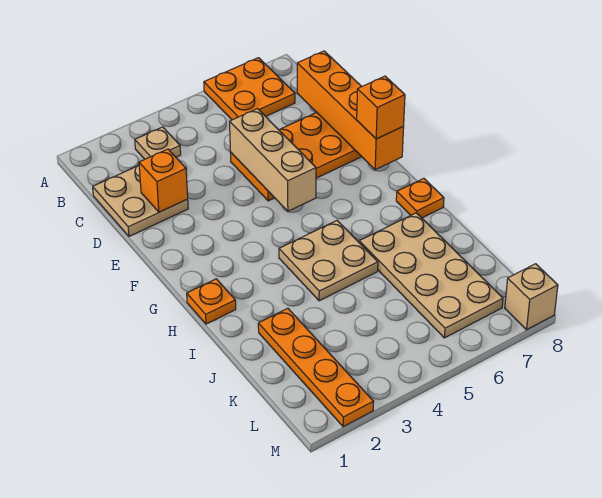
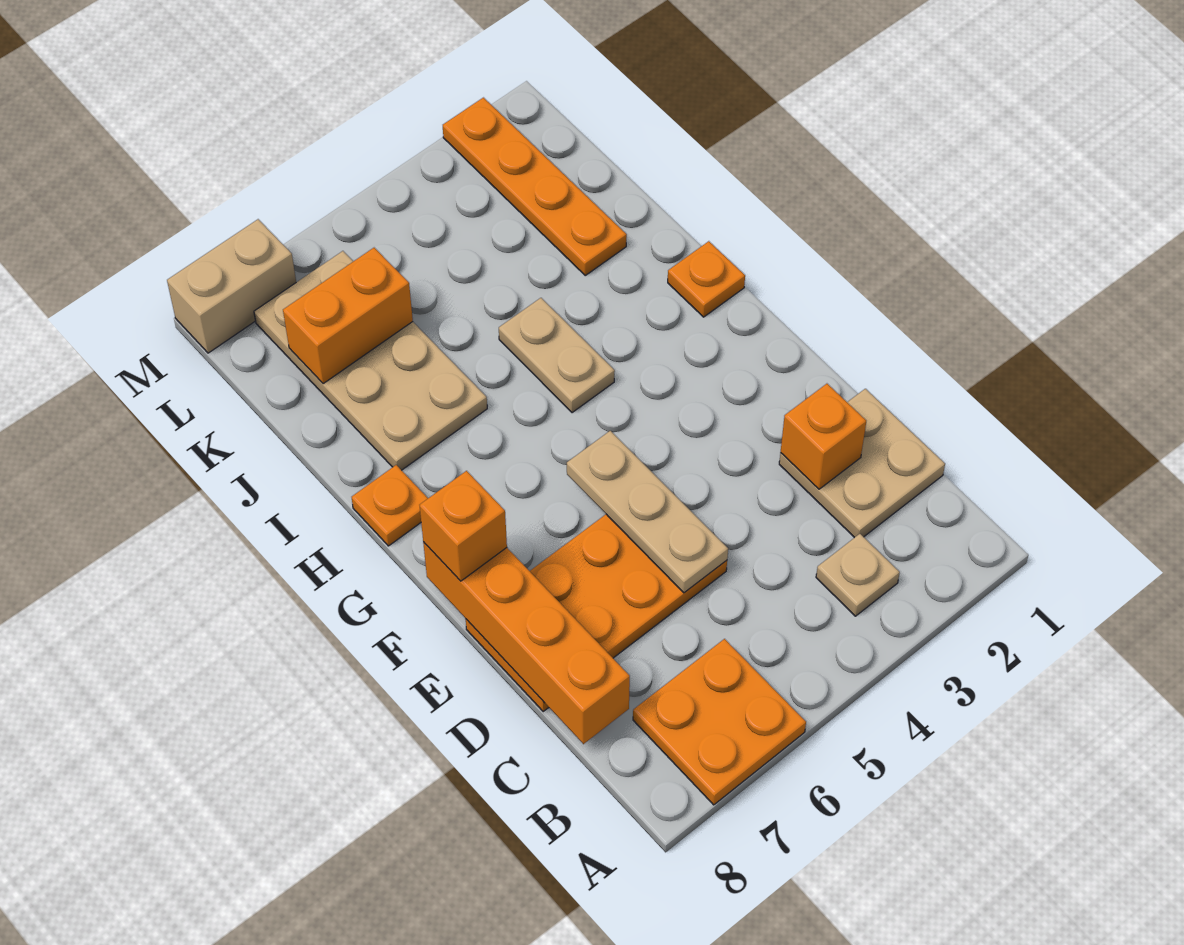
tan 1x3 brick [230,109,316,211] -> tan 1x3 plate [567,431,728,593]
tan 2x2 plate [279,221,378,301] -> tan 1x2 plate [499,298,615,413]
none -> orange 1x2 brick [283,248,413,384]
tan 1x1 brick [505,264,558,330] -> tan 1x2 brick [167,219,296,353]

